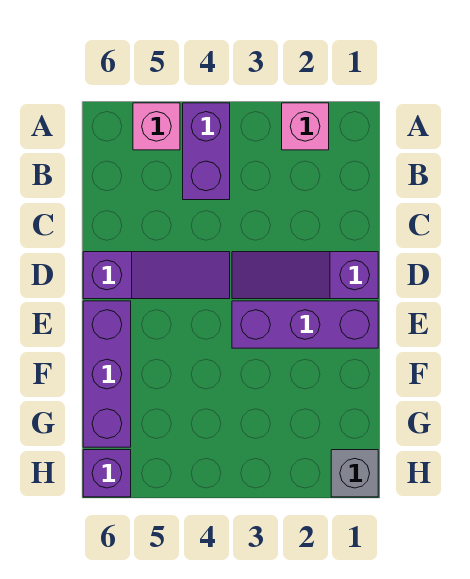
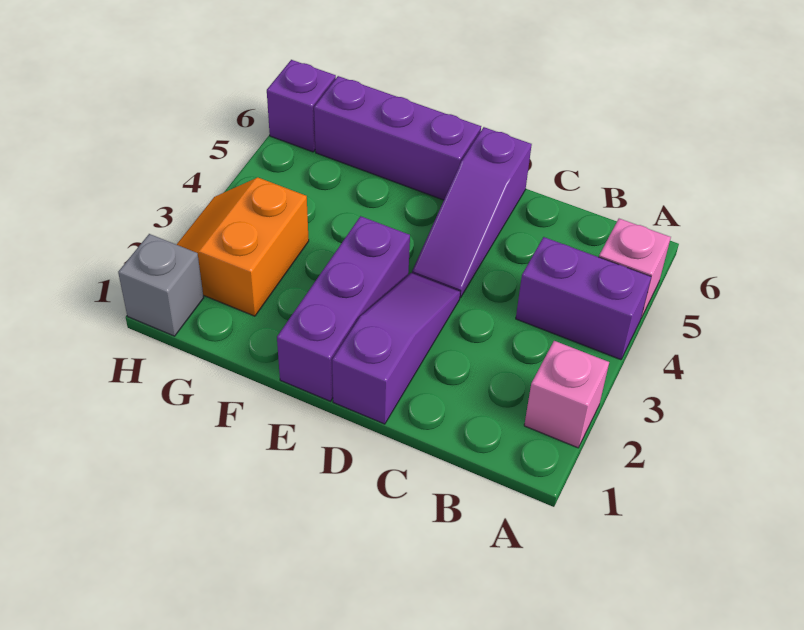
none -> orange 2x2 slope [177,178,309,316]

